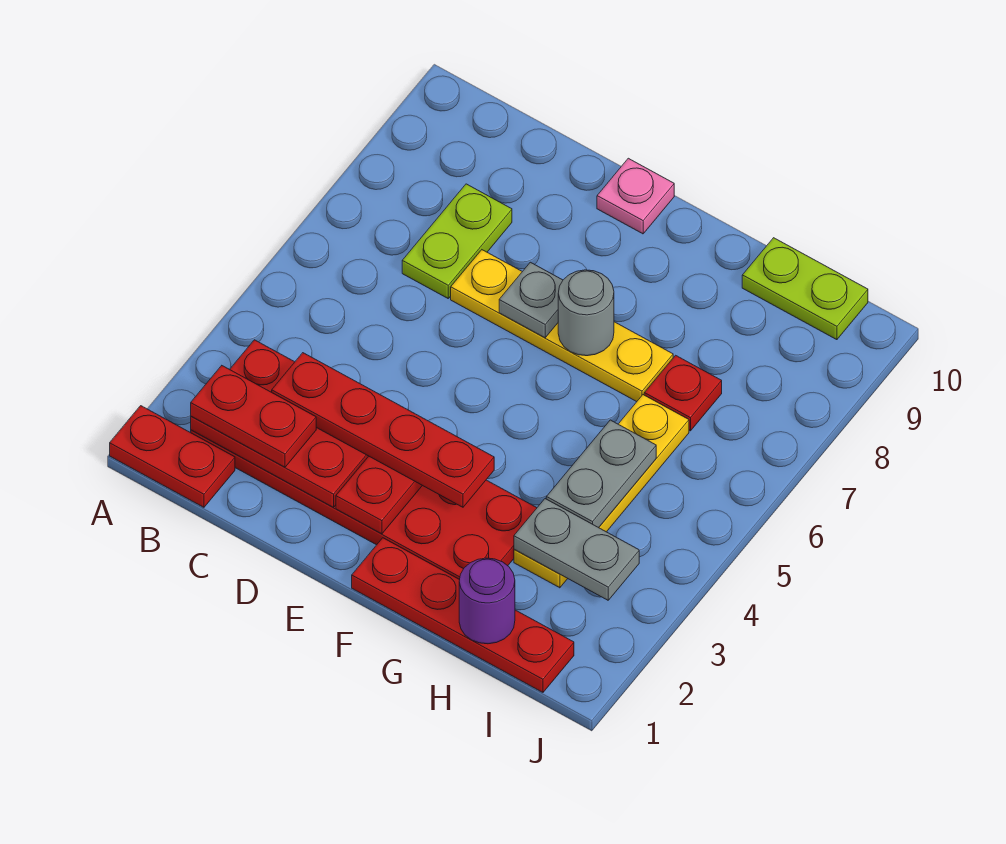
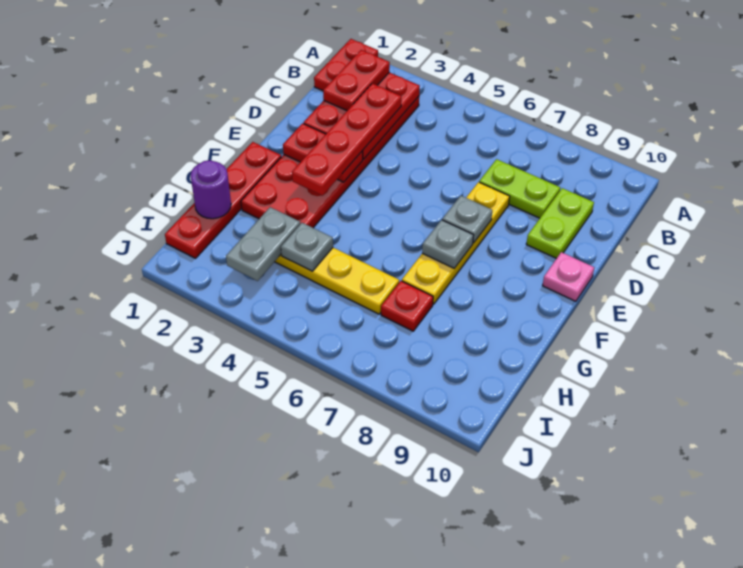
grey 1x1 round brick [558,270,614,356] -> grey 1x1 plate [422,220,474,268]
grey 1x2 plate [546,420,656,528] -> grey 1x1 plate [281,223,333,271]
lime 1x2 plate [742,238,868,340] -> lime 1x2 plate moved to [526,188,594,258]

